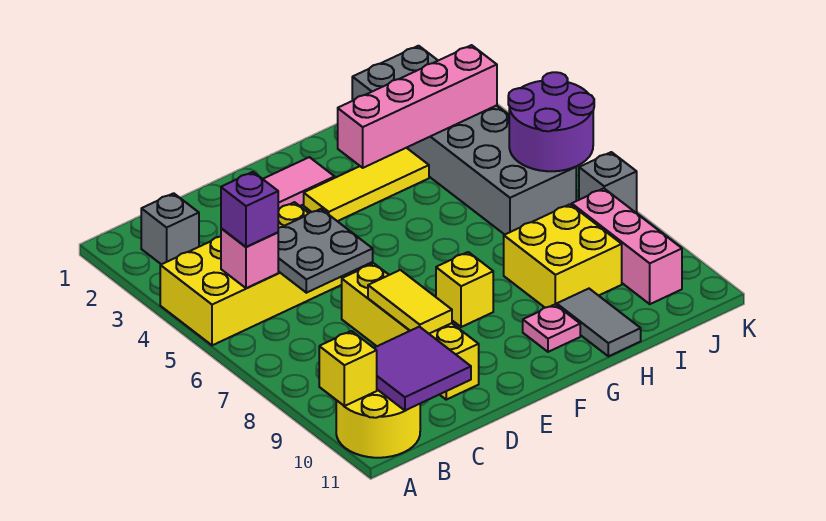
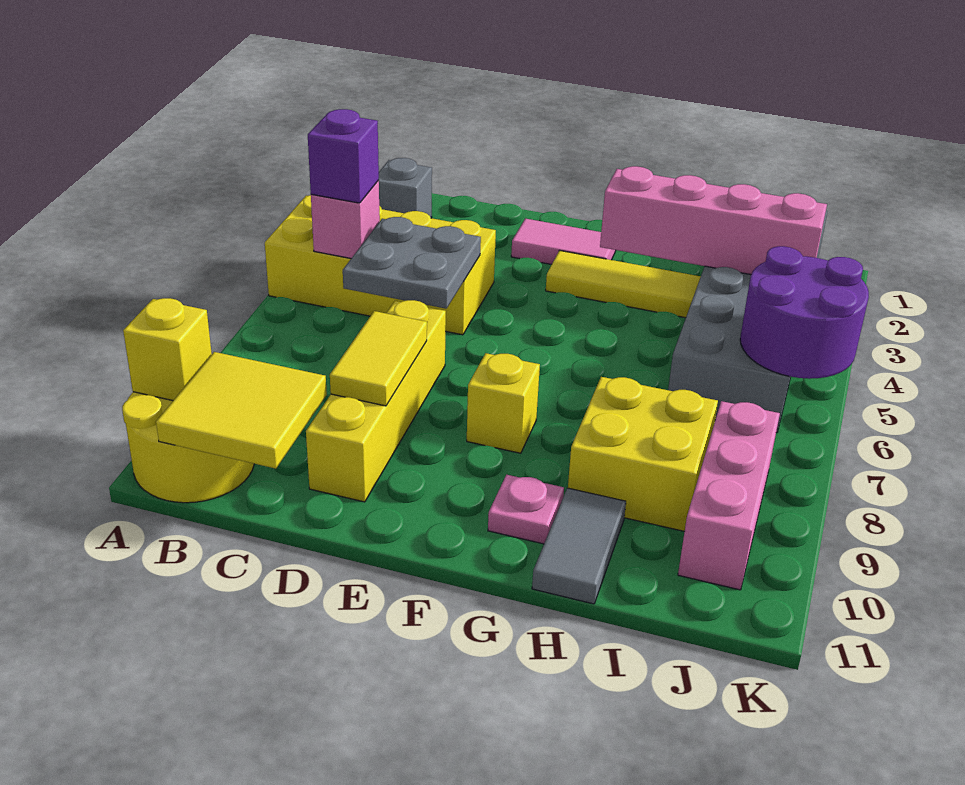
purple 2x2 tile [375,327,471,411] -> yellow 2x2 tile [156,352,327,469]
grey 1x1 brick [579,152,637,213] -> none

